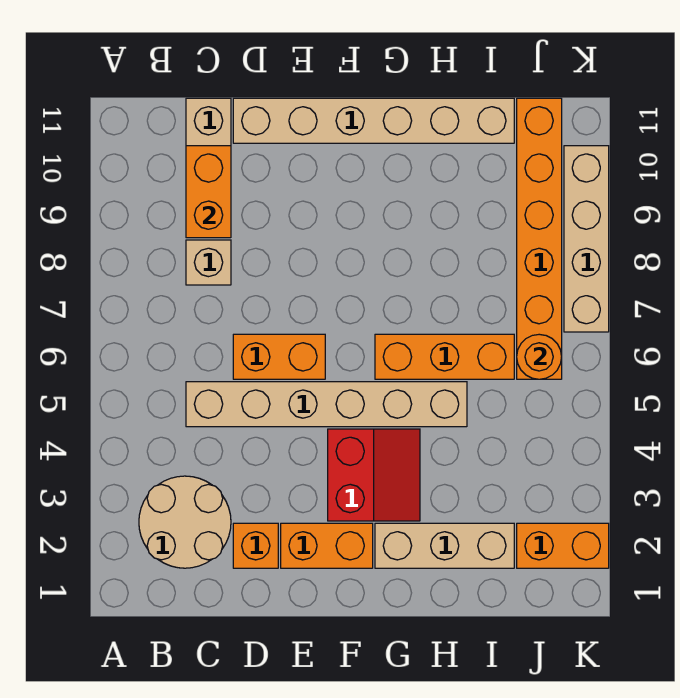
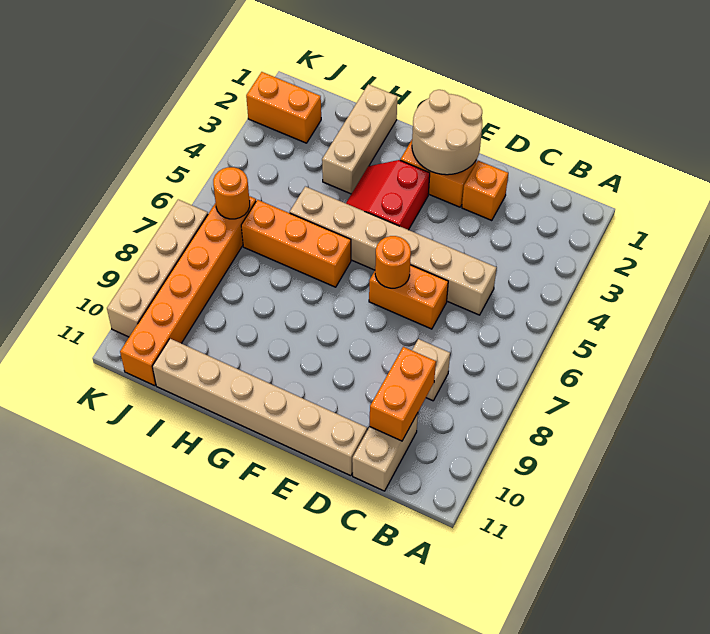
tan 2x2 round brick [139,476,231,568] -> tan 2x2 round brick moved to [412,90,482,175]
none -> orange 1x1 round brick [375,236,411,288]
tan 1x3 brick [375,523,514,568] -> tan 1x3 brick turned to [322,84,397,194]

